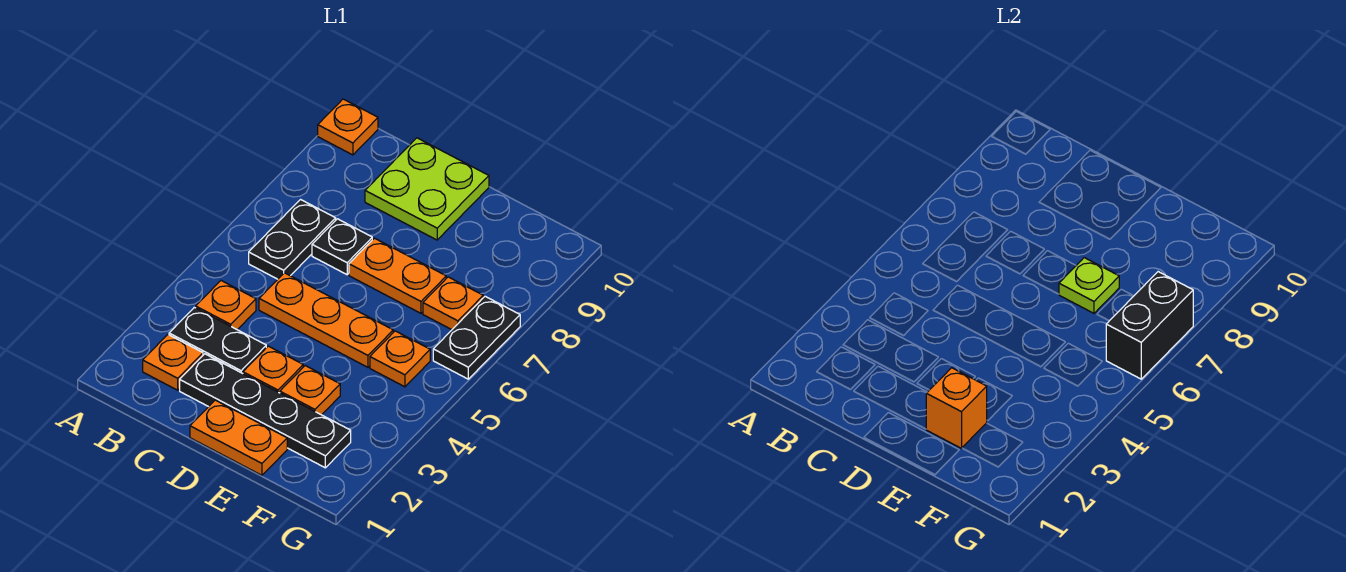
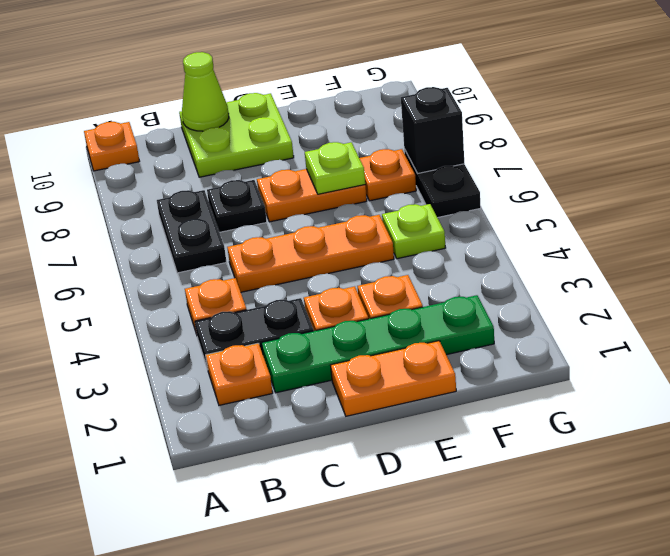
black 1x4 plate [180,354,351,468] -> green 1x4 plate [262,295,494,393]
none -> lime 1x1 cone [182,52,229,131]
orange 1x1 brick [926,368,987,448] -> none
orange 1x1 plate [370,331,430,387] -> lime 1x1 plate [382,204,446,259]
black 1x2 brick [1106,272,1193,379] -> black 1x1 brick [401,87,464,174]

